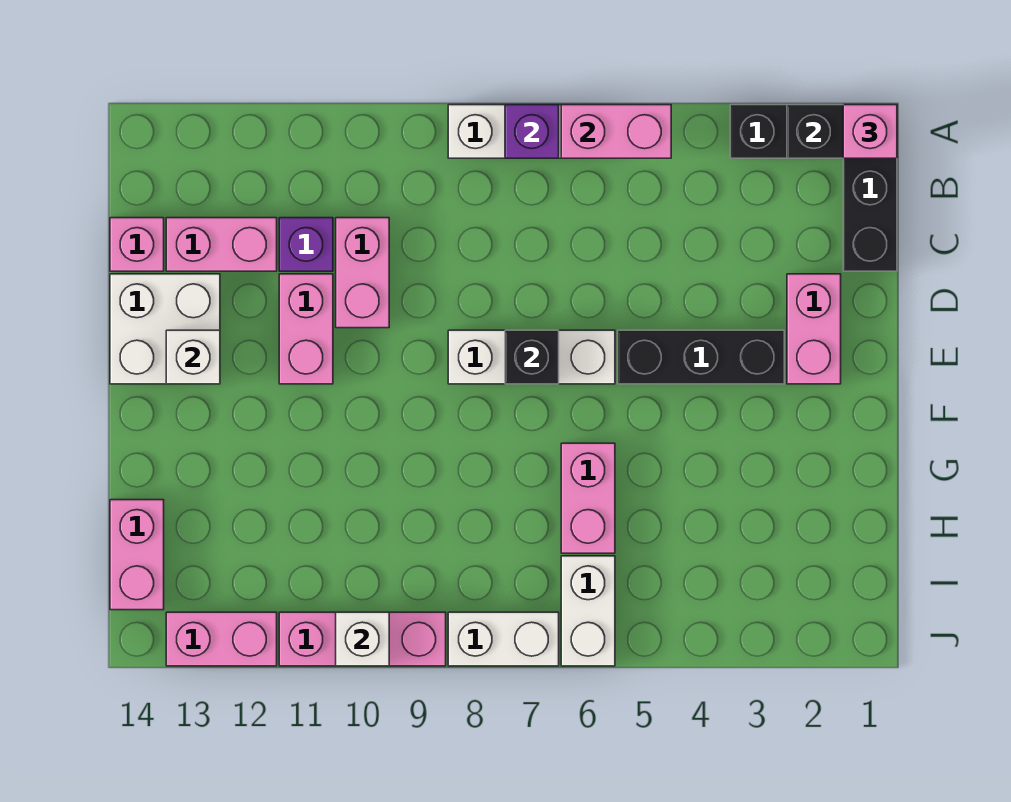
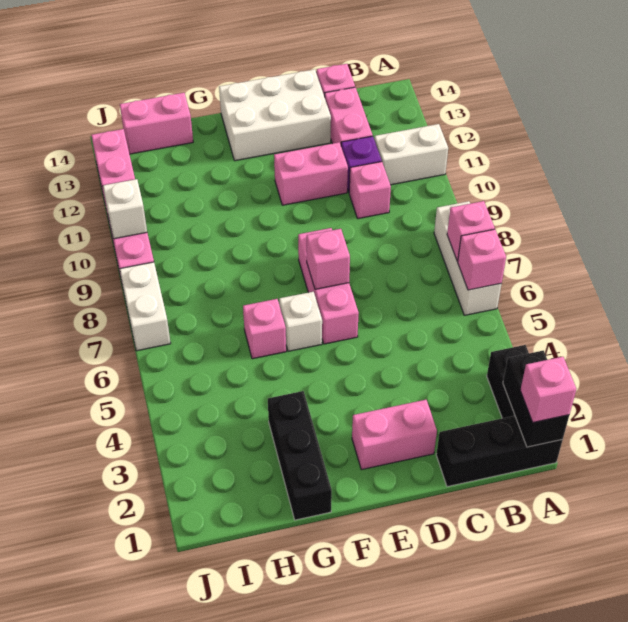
pink 1x2 brick [561,105,671,158] -> pink 1x1 brick [458,229,506,290]
purple 1x1 brick [505,105,559,158] -> pink 1x1 brick [447,201,495,261]
pink 1x2 brick [336,218,389,328] -> pink 1x1 brick [349,162,391,219]
white 2x2 brick [110,274,220,384] -> white 2x3 brick [219,69,331,161]
black 1x3 brick [618,330,784,384] -> black 1x3 brick moved to [268,391,332,520]
white 1x3 brick [448,330,615,384] -> pink 1x3 brick [298,228,359,344]
black 1x1 brick [505,330,559,384] -> pink 1x1 brick [307,229,350,289]
white 1x1 brick [166,330,220,384] -> white 1x1 brick moved to [279,292,322,351]
pink 1x2 brick [561,443,615,553] -> pink 1x1 brick [243,299,286,359]
white 1x2 brick [561,556,615,666] -> white 1x2 brick moved to [374,124,448,185]

